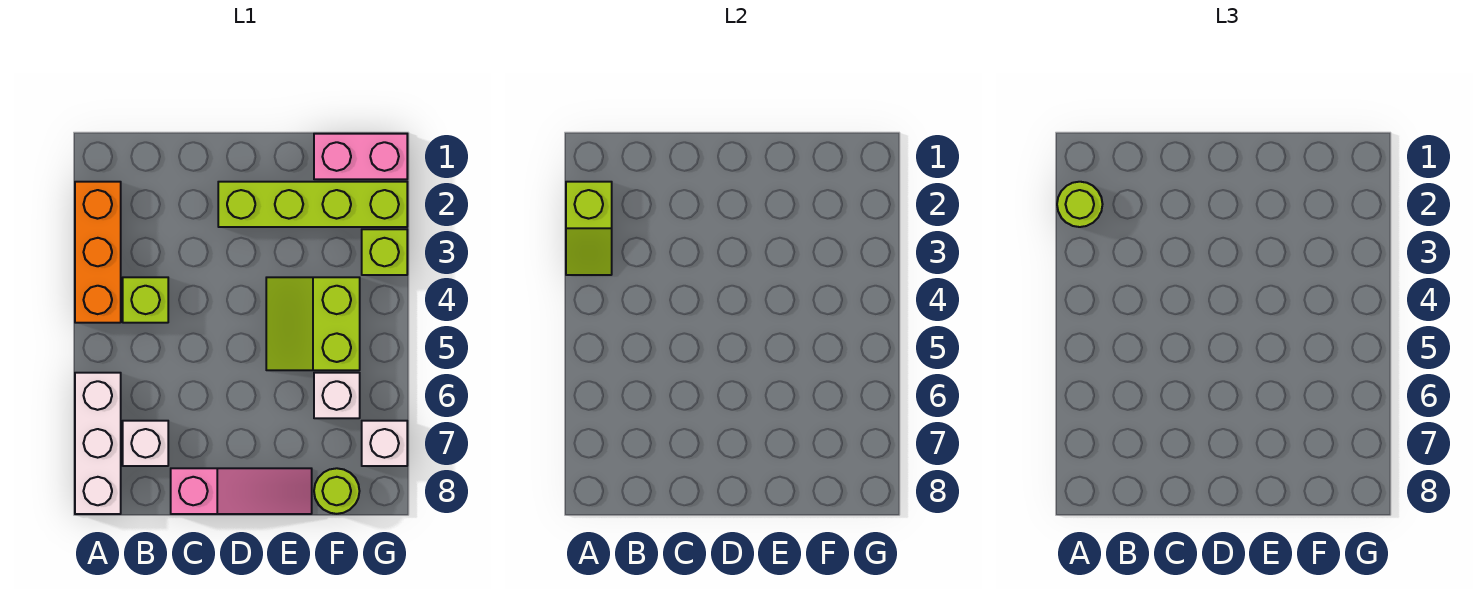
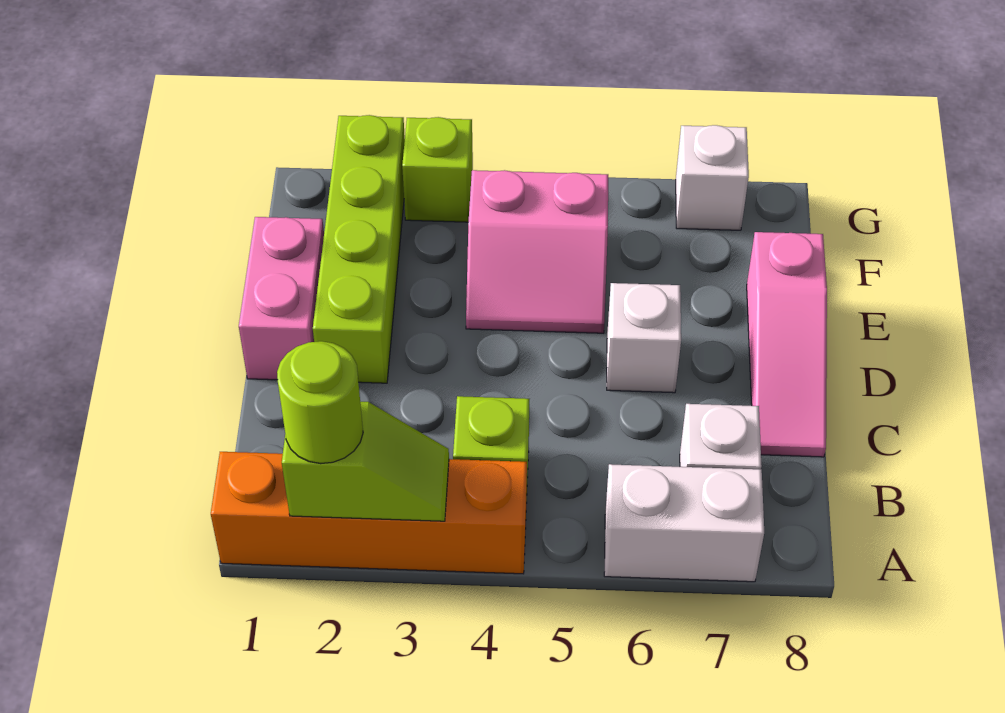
orange 1x3 brick [75,182,121,323] -> orange 1x4 brick [211,452,527,574]
white 1x3 brick [75,373,121,514] -> white 1x2 brick [604,464,764,582]
pink 1x3 slope [171,468,312,514] -> pink 1x3 slope turned to [747,232,827,457]
lime 2x2 slope [266,277,360,370] -> pink 2x2 slope [466,170,608,333]
pink 1x2 brick [314,134,407,179] -> pink 1x2 brick moved to [239,217,324,380]
white 1x1 brick [314,373,360,418] -> white 1x1 brick moved to [607,283,681,393]
lime 1x1 round brick [314,468,359,514] -> none

